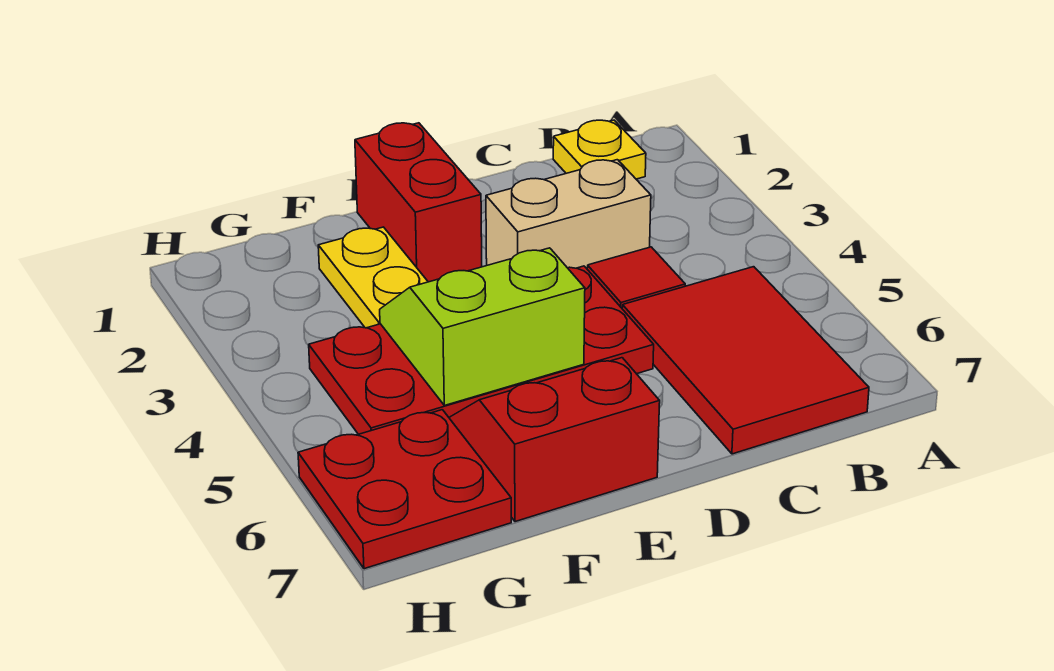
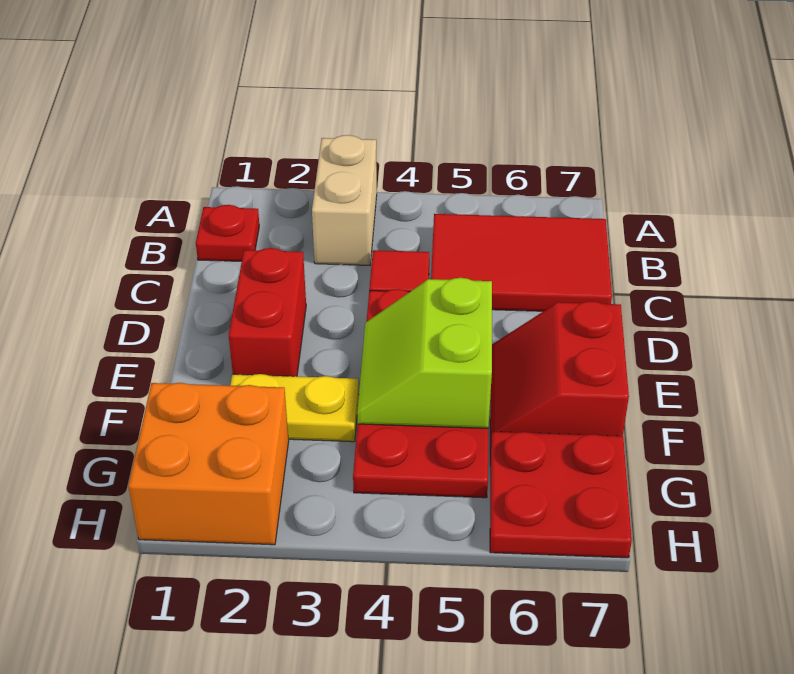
yellow 1x1 plate [553,120,646,179] -> red 1x1 plate [196,205,259,261]
tan 1x2 brick [486,160,651,268] -> tan 1x2 brick moved to [312,135,377,265]
red 1x2 brick [355,123,482,282] -> red 1x2 brick turned to [229,248,306,376]
none -> orange 2x2 brick [128,383,289,545]

